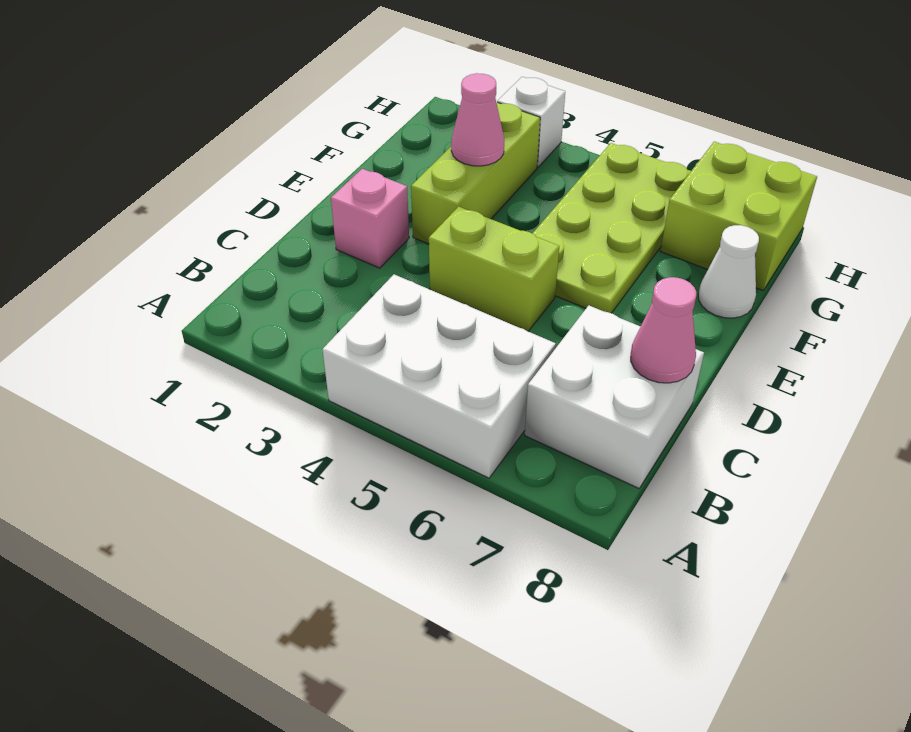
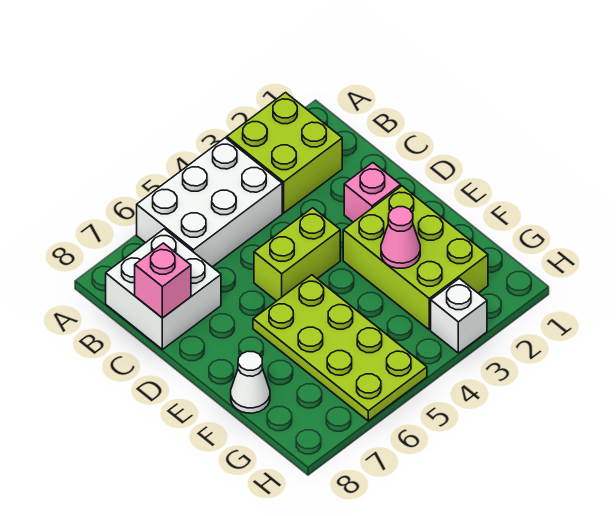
pink 1x1 cone [631,277,697,383] -> pink 1x1 brick [135,243,191,318]
lime 1x3 brick [411,102,540,244] -> lime 2x3 brick [343,186,488,330]
lime 2x2 brick [661,142,817,290] -> lime 2x2 brick moved to [227,93,342,213]

